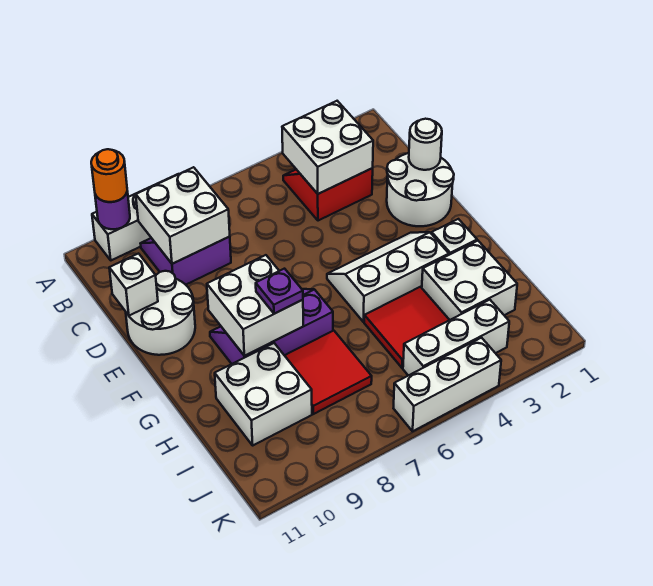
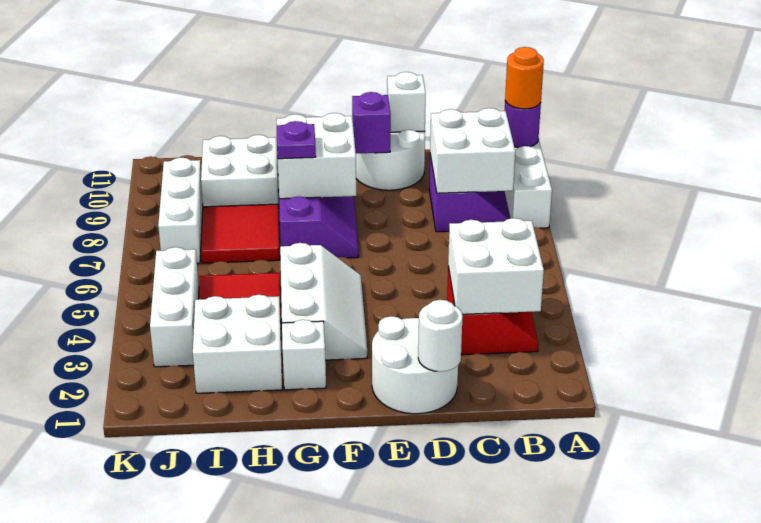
none -> purple 1x1 brick [352,92,391,154]
white 1x3 brick [393,338,501,431] -> white 1x3 brick moved to [158,158,203,263]

